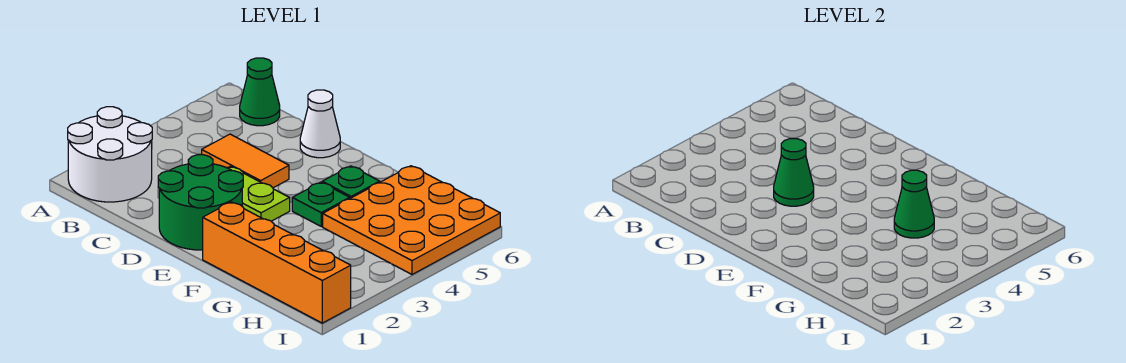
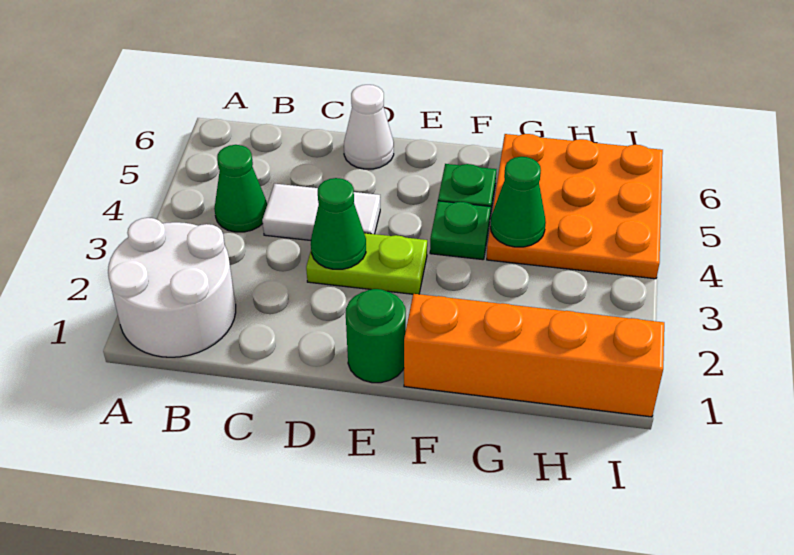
green 1x1 cone [240,58,280,126] -> green 1x1 cone moved to [214,145,267,232]
orange 1x2 tile [202,134,289,188] -> white 1x2 tile [262,184,380,240]
green 2x2 round brick [158,155,243,250] -> green 1x1 round brick [346,289,406,383]

